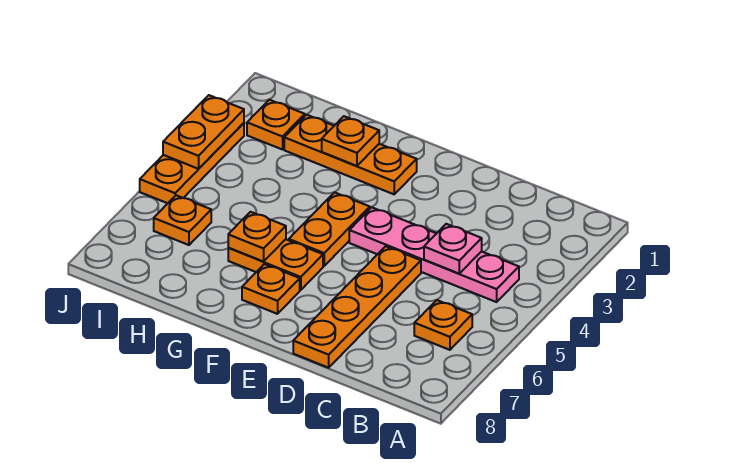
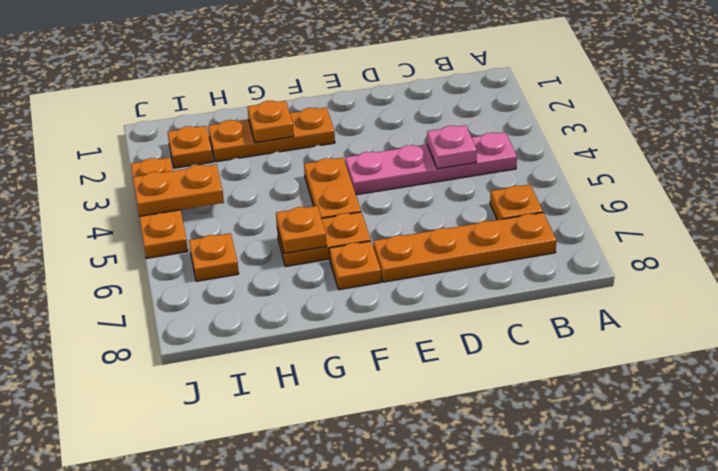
orange 1x4 plate [293,246,421,368] -> orange 1x4 plate turned to [373,213,557,282]
orange 1x2 plate [163,95,244,169] -> orange 1x2 plate turned to [133,164,224,216]

